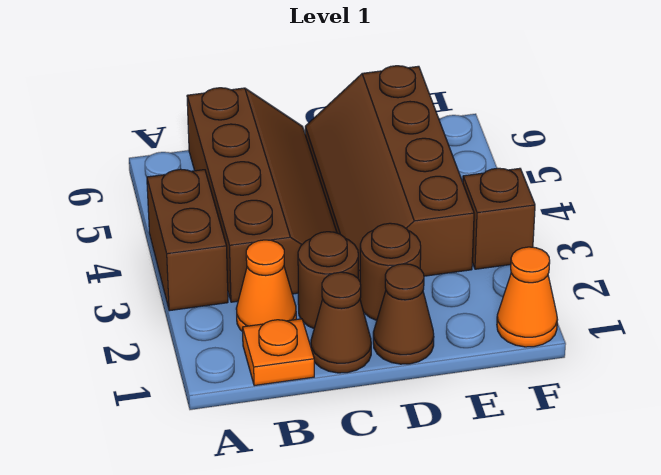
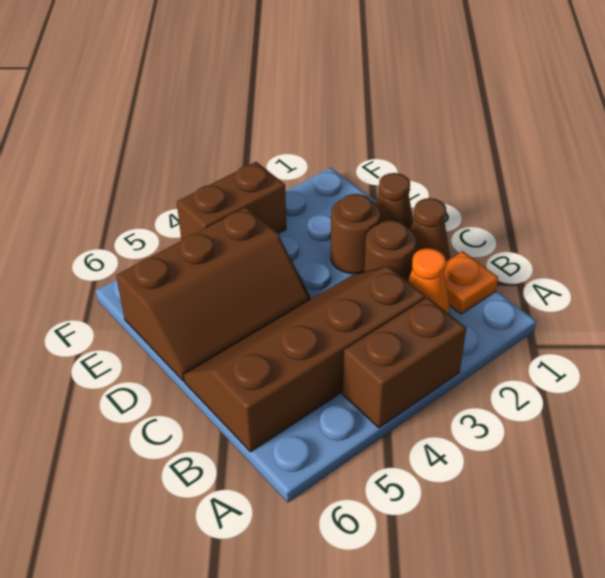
brown 2x4 slope [305,66,474,281] -> brown 2x3 slope [116,207,311,381]
orange 1x1 cone [497,247,558,347] -> none
brown 1x1 brick [463,168,535,269] -> brown 1x2 brick [177,162,286,241]

